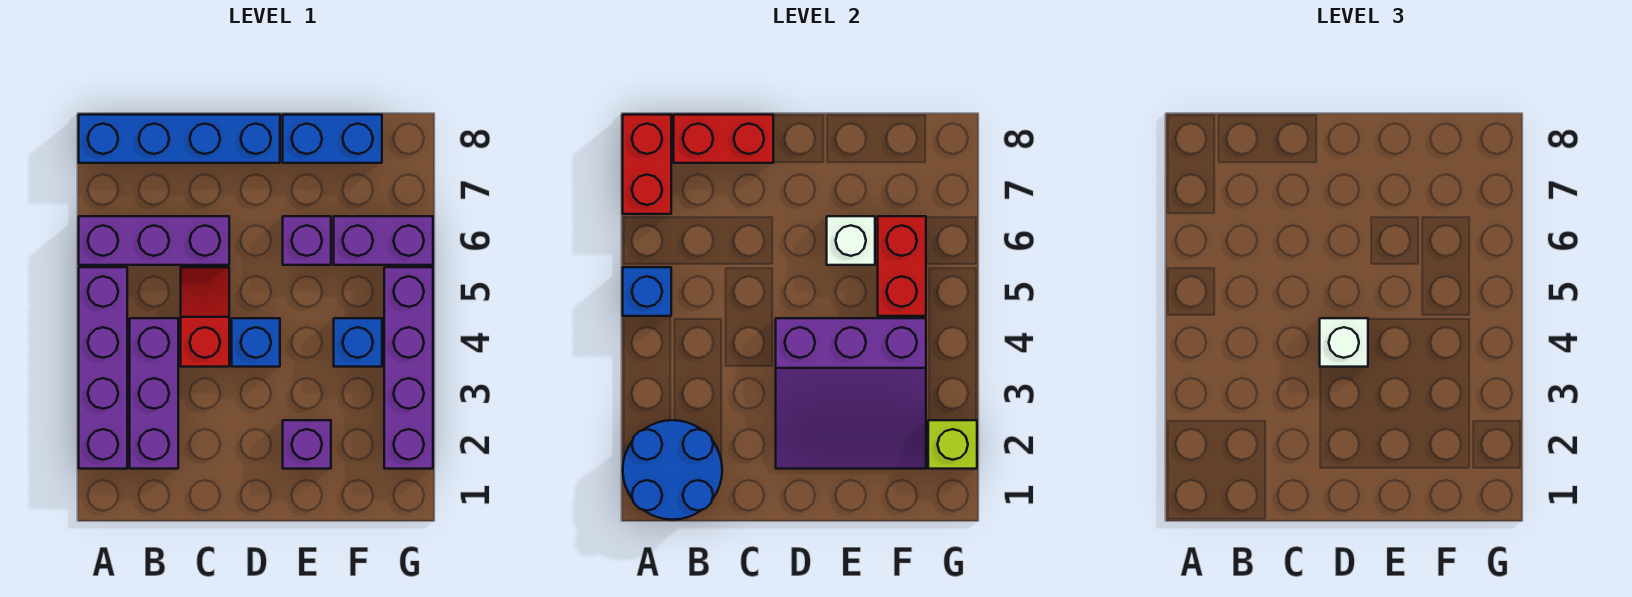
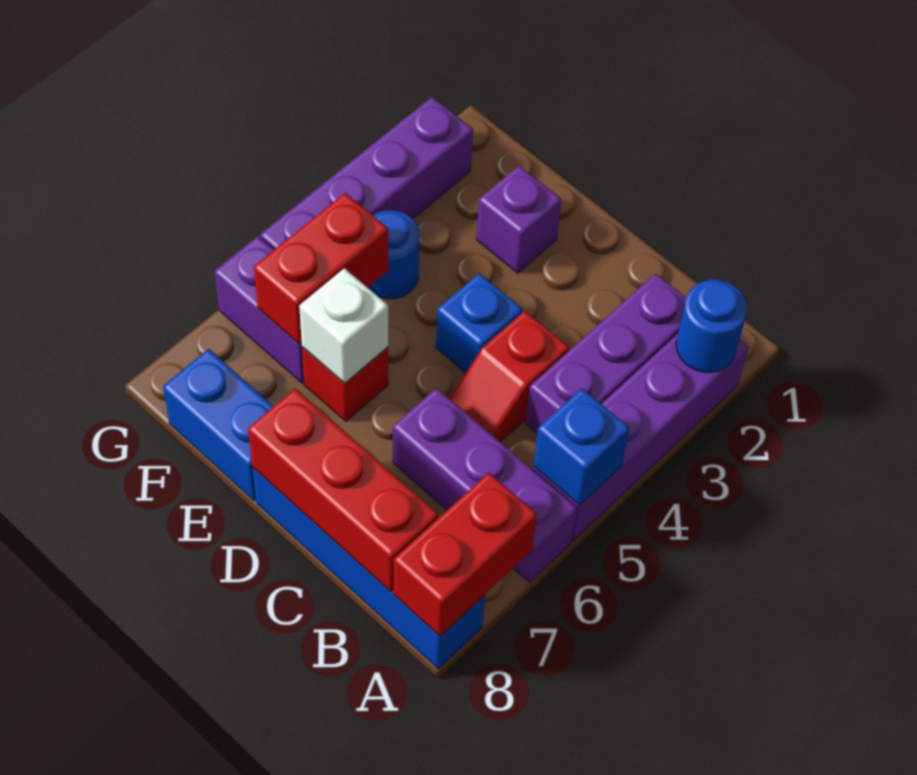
blue 2x2 round brick [623,420,722,520] -> blue 1x1 round brick [676,280,747,372]
red 1x2 brick [674,115,773,163] -> red 1x3 brick [248,388,438,592]
purple 3x3 slope [776,318,926,469] -> none
white 1x1 brick [1320,318,1368,367] -> none
purple 1x1 brick [283,216,331,265] -> red 1x1 brick [302,347,388,421]
blue 1x1 brick [334,318,382,367] -> blue 1x1 round brick [368,210,419,299]
lime 1x1 brick [928,420,977,469] -> none

